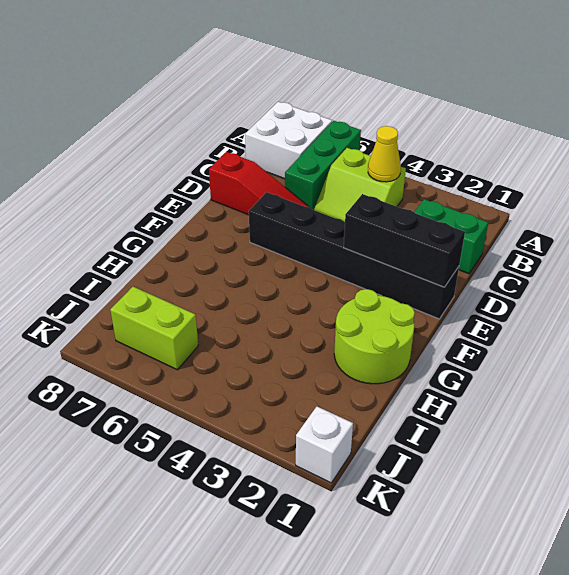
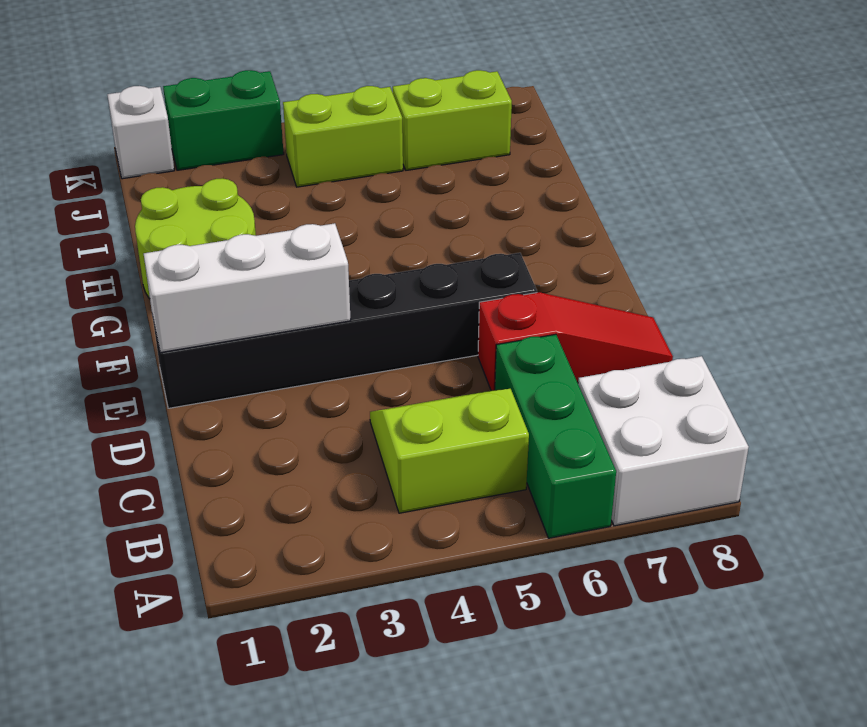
yellow 1x1 cone [368,126,401,182] -> none
green 1x2 brick [414,199,488,274] -> green 1x2 brick moved to [163,70,284,170]
red 1x3 slope [209,152,310,215] -> red 1x3 slope turned to [478,292,673,390]
black 1x3 brick [344,194,465,287] -> white 1x3 brick [144,223,351,353]
none -> lime 1x2 brick [283,86,403,187]

